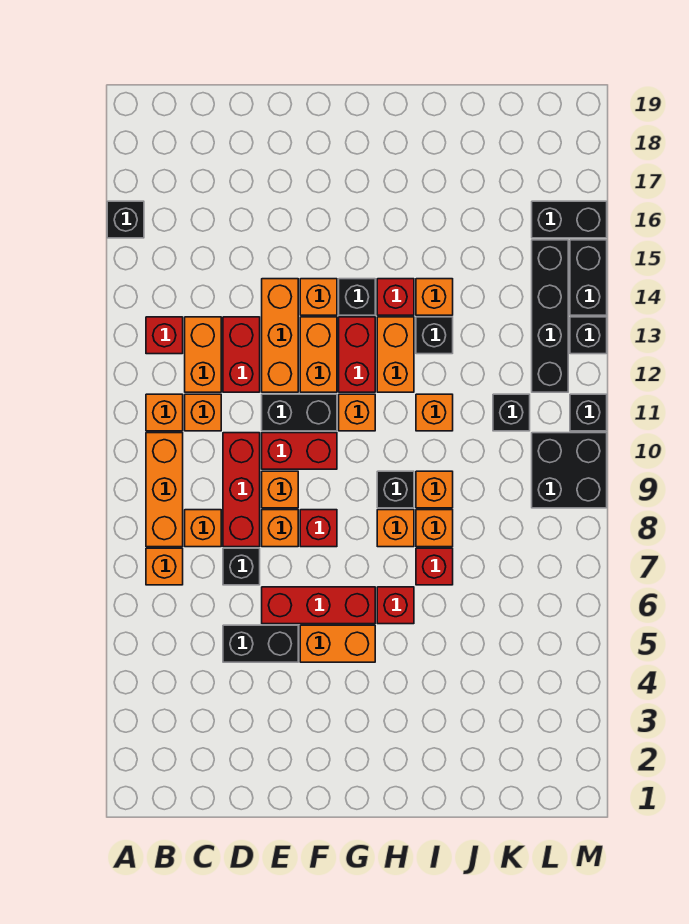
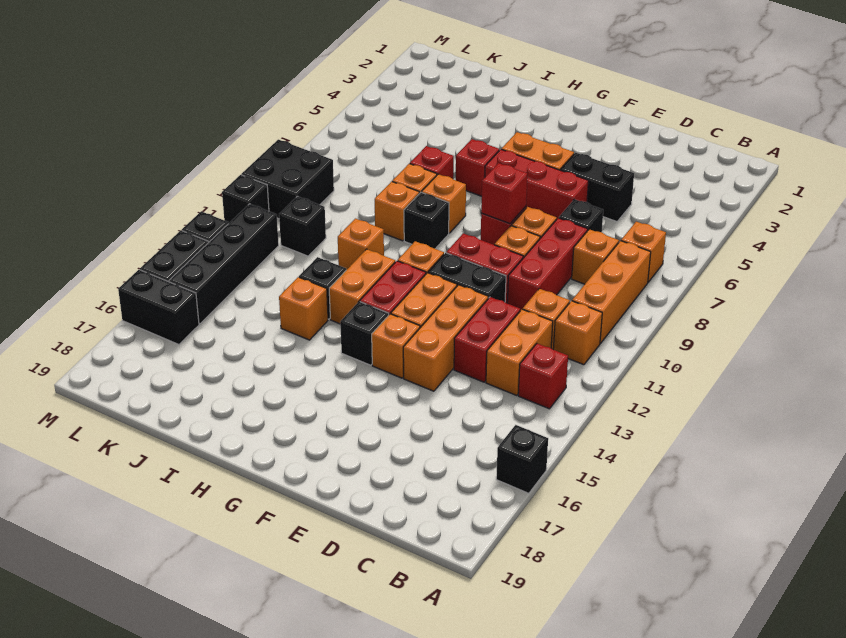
red 1x1 brick [377,279,414,315] -> red 1x1 brick moved to [481,163,527,224]

